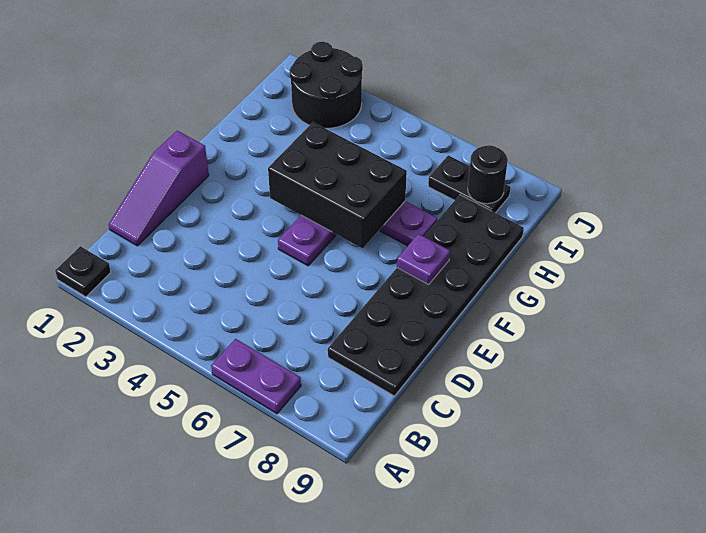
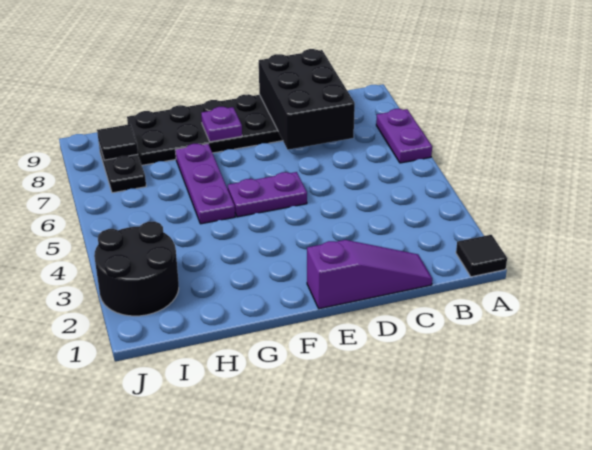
black 1x1 plate [55,246,111,297] -> black 1x1 tile [456,235,507,277]
black 2x3 brick [268,122,407,248] -> black 2x3 brick moved to [259,49,355,150]
black 1x1 round brick [468,145,508,204] -> black 1x1 tile [97,124,138,160]

